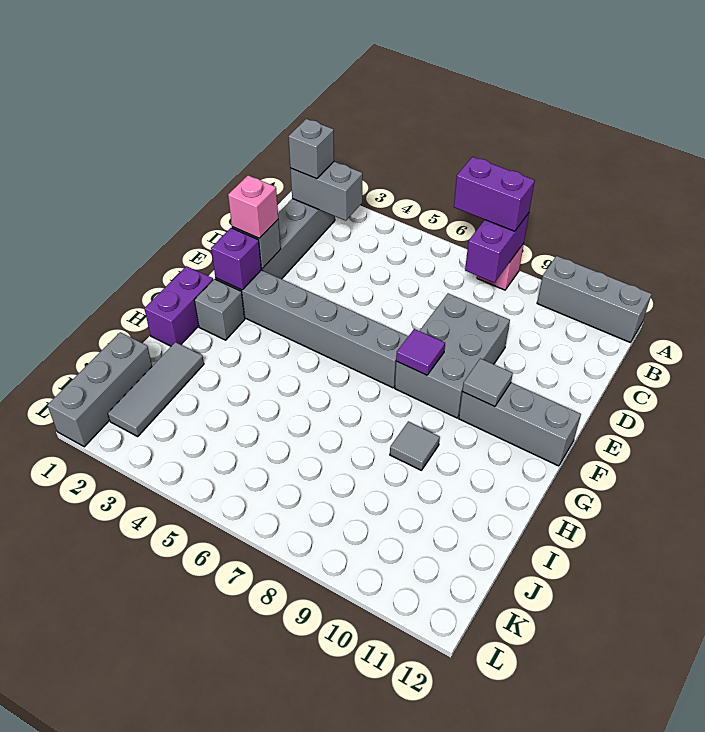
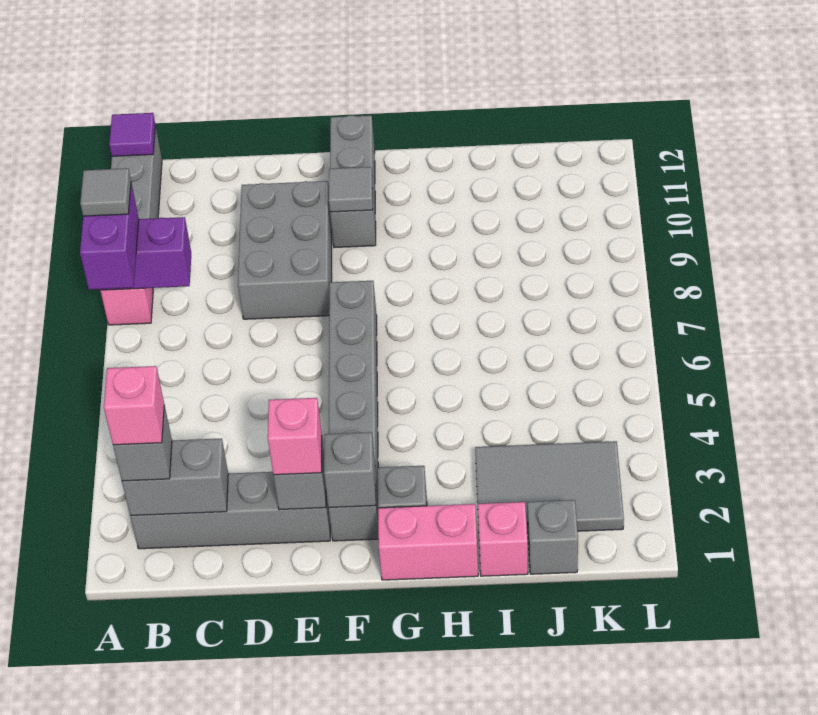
grey 1x2 brick [290,162,362,221] -> grey 1x2 brick turned to [122,438,228,516]
none -> pink 1x1 brick [104,366,164,445]
grey 2x3 brick [395,293,510,418] -> grey 2x3 brick turned to [238,181,332,319]
purple 1x1 brick [211,228,261,290] -> grey 1x1 brick [324,432,376,508]
purple 1x1 tile [396,329,445,375] -> purple 1x1 tile moved to [109,113,155,156]
purple 1x2 brick [144,266,213,346] -> pink 1x2 brick [378,504,478,580]
grey 1x1 tile [390,422,440,470] -> grey 1x1 tile moved to [80,168,131,216]
none -> pink 1x1 brick [478,502,528,576]
grey 1x3 tile [108,342,204,436] -> grey 2x3 tile [475,441,624,533]
grey 1x3 brick [47,332,152,447] -> grey 1x1 brick [528,500,578,574]

